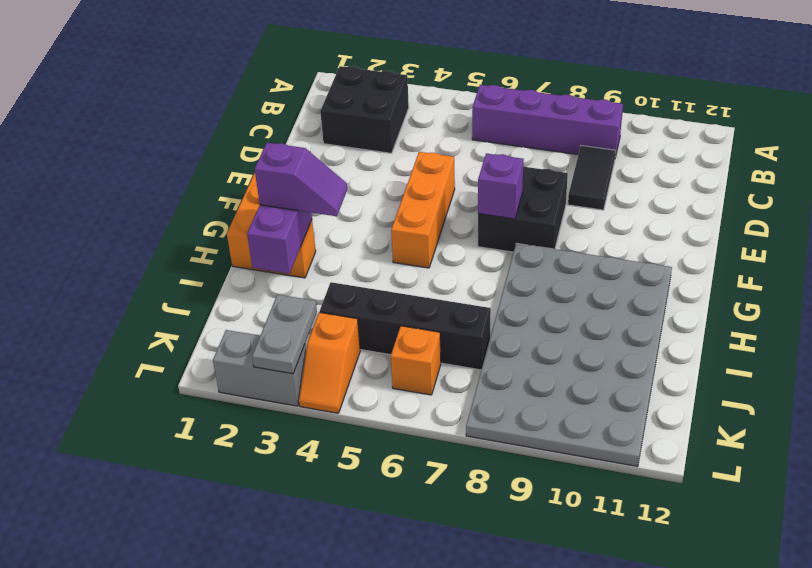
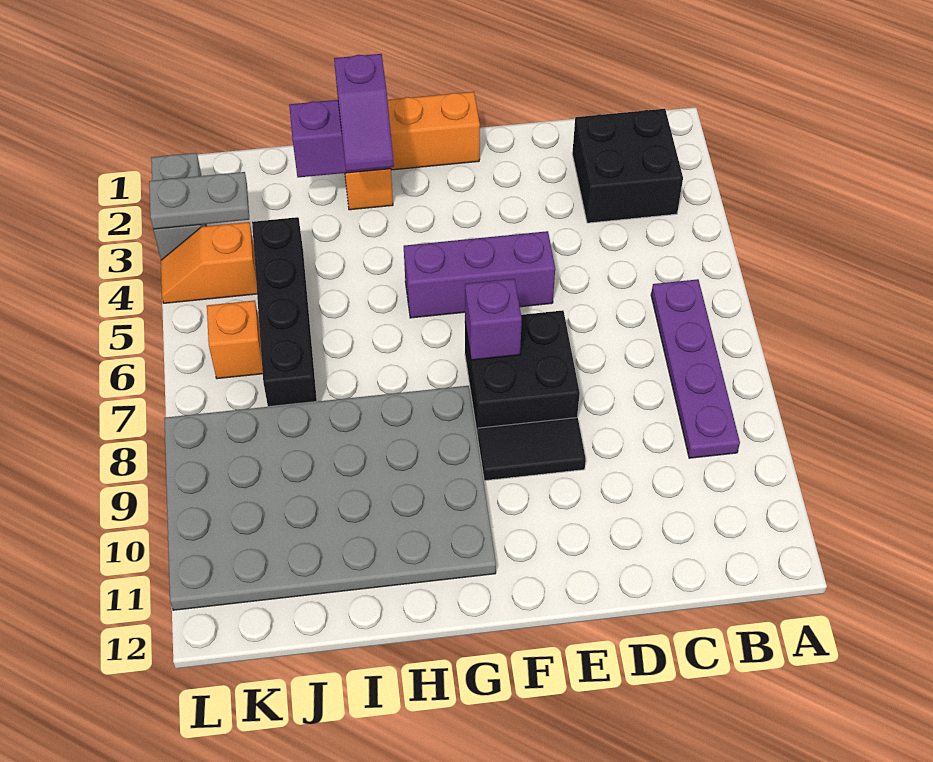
purple 1x4 brick [472,85,623,157] -> purple 1x4 plate [651,279,740,458]
black 1x2 tile [568,146,616,210] -> black 1x2 tile moved to [478,418,586,481]
orange 1x3 brick [391,152,455,268] -> purple 1x3 brick [404,231,555,318]

